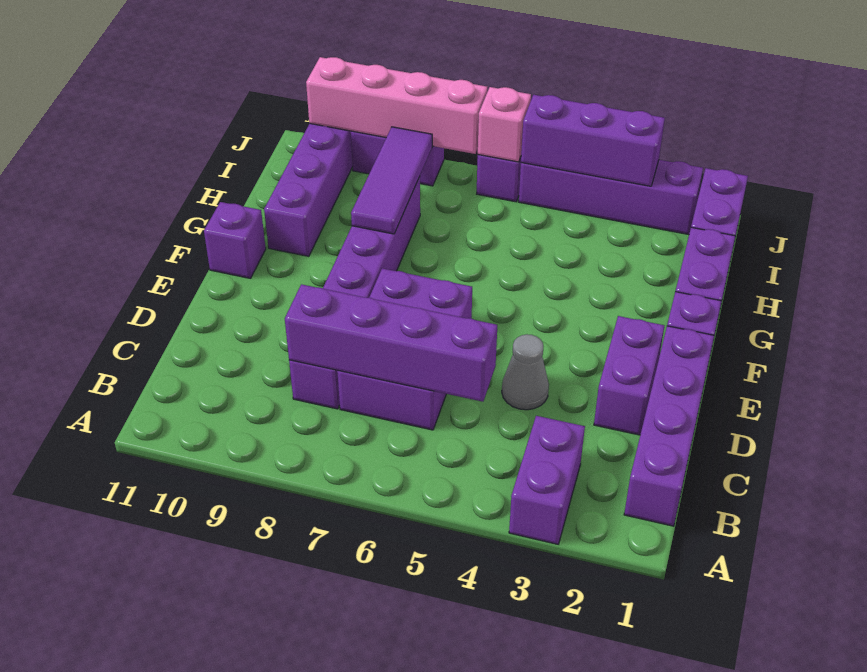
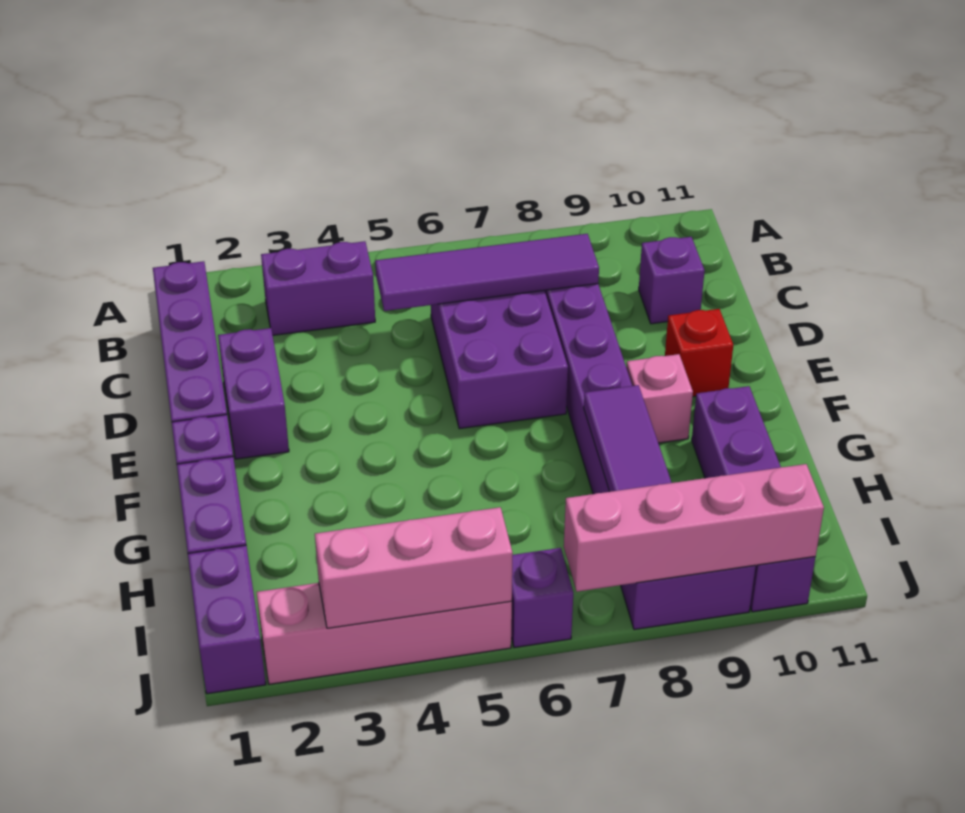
purple 1x2 brick [509,416,585,544] -> purple 1x2 brick turned to [261,241,375,335]
purple 1x4 brick [285,284,497,402] -> purple 1x4 tile [375,234,599,311]
grey 1x1 cone [502,334,549,410] -> none
none -> red 1x1 brick [665,309,733,397]
purple 1x1 brick [204,202,266,278] -> purple 1x1 brick moved to [639,237,705,324]
purple 1x4 brick [519,160,703,235] -> pink 1x4 brick [257,583,512,684]
purple 1x3 brick [521,95,665,186] -> pink 1x3 brick [315,507,513,628]
pink 1x1 brick [478,87,531,162] -> pink 1x1 brick moved to [626,354,693,443]

